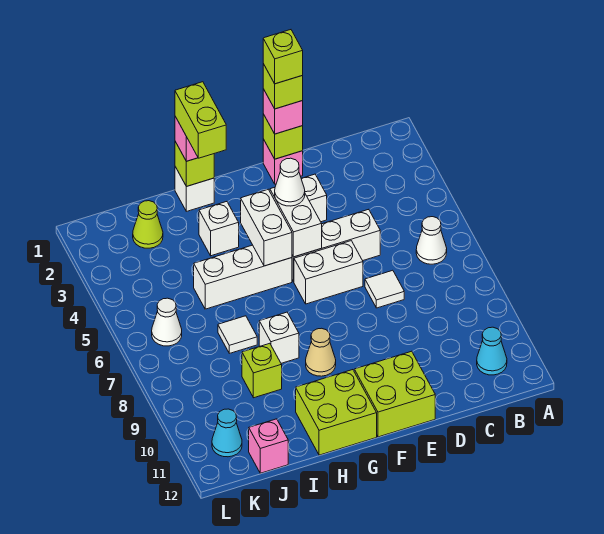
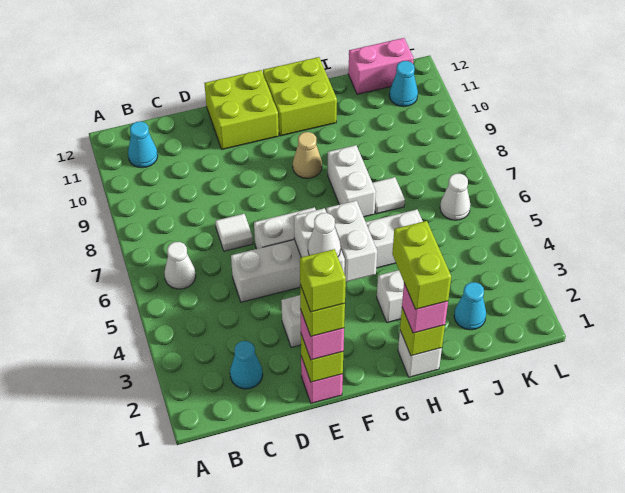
none -> cyan 1x1 cone [230,341,263,389]
white 1x1 brick [259,312,299,363] -> white 1x2 brick [328,145,376,217]
lime 1x1 brick [242,343,282,398] -> none
lime 1x1 cone [133,201,163,248] -> cyan 1x1 cone [454,282,486,330]
pink 1x1 brick [249,419,288,473] -> pink 1x2 brick [348,38,414,94]

